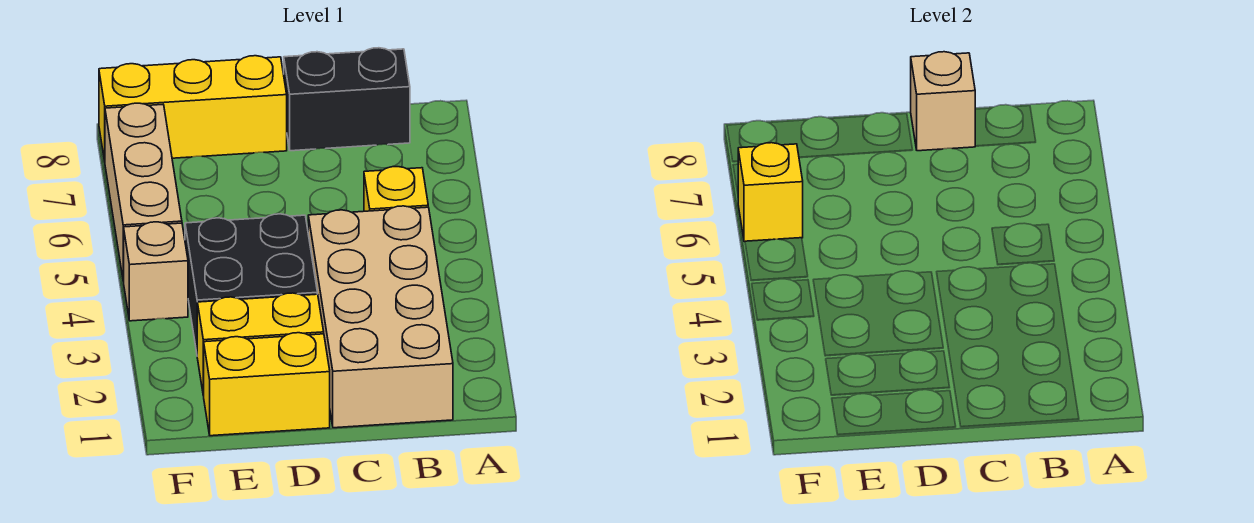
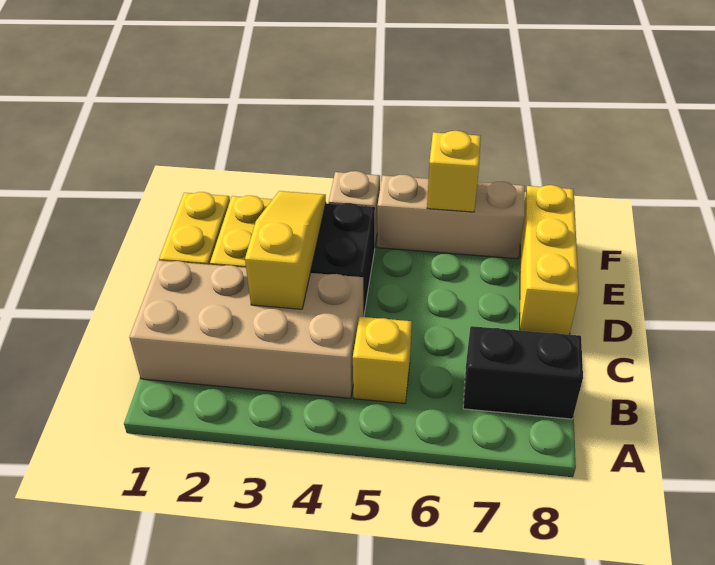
black 1x2 brick [284,48,410,151] -> black 1x2 brick turned to [463,326,583,419]
none -> yellow 1x3 slope [245,191,326,309]
tan 1x1 brick [911,52,975,151] -> none

